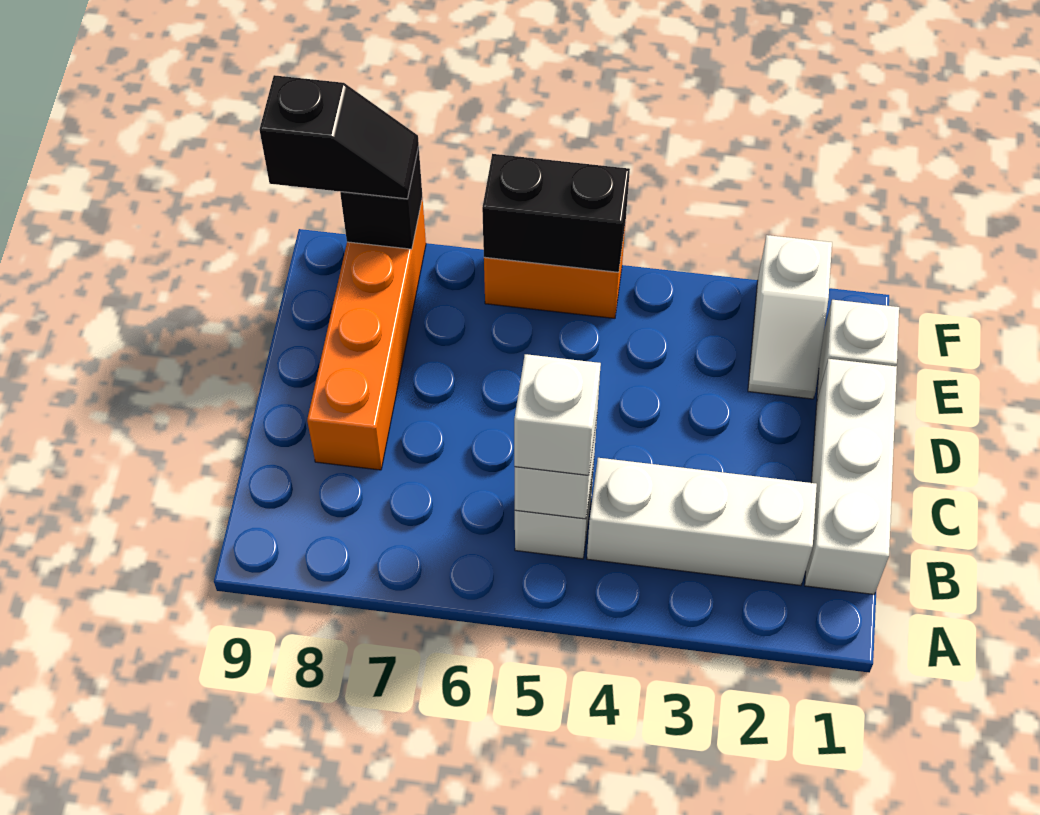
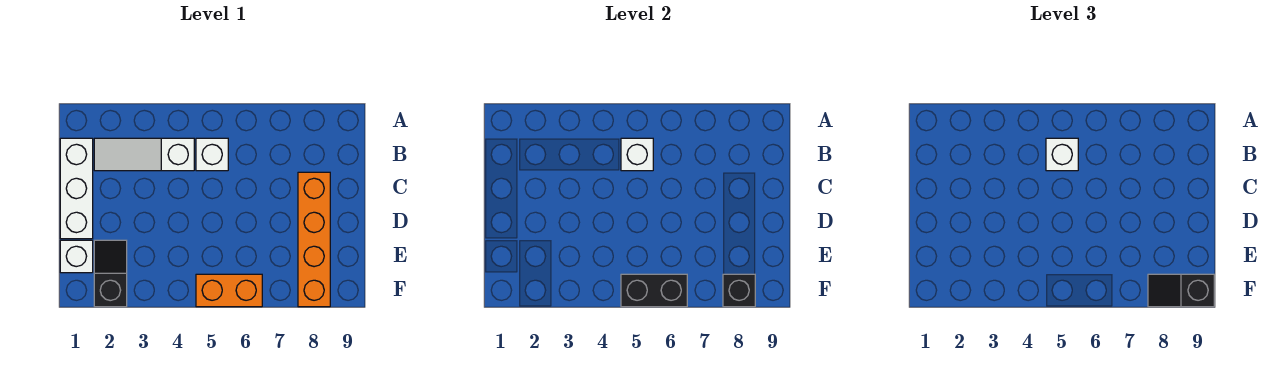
white 1x3 brick [587,458,817,586] -> white 1x3 slope [94,138,194,171]
white 1x2 slope [748,235,832,399] -> black 1x2 slope [94,240,127,307]

